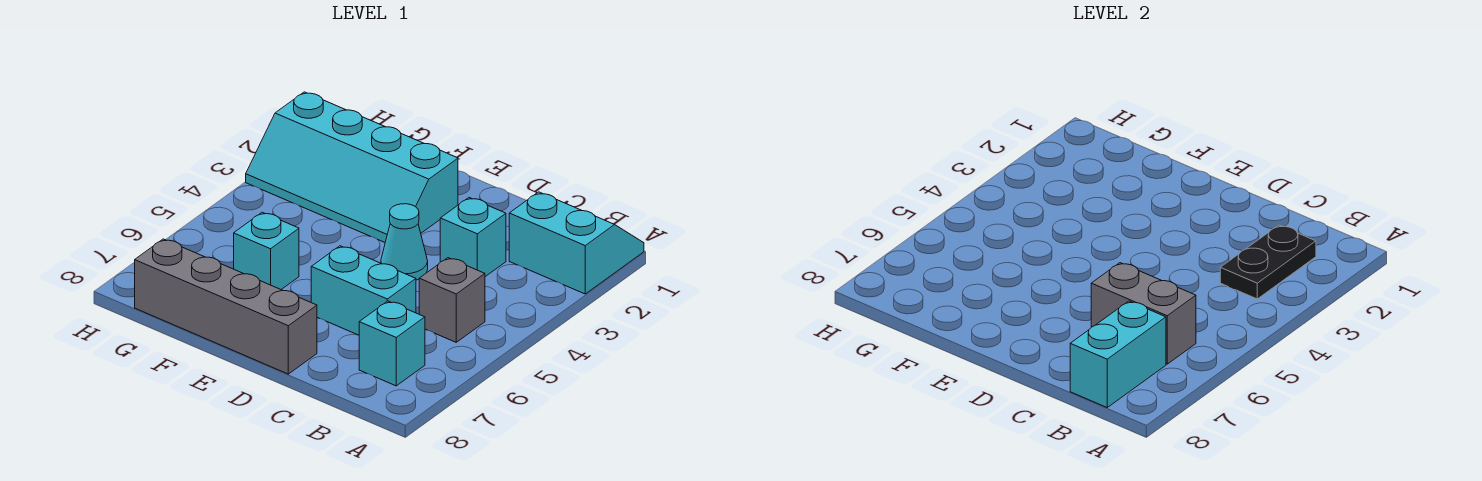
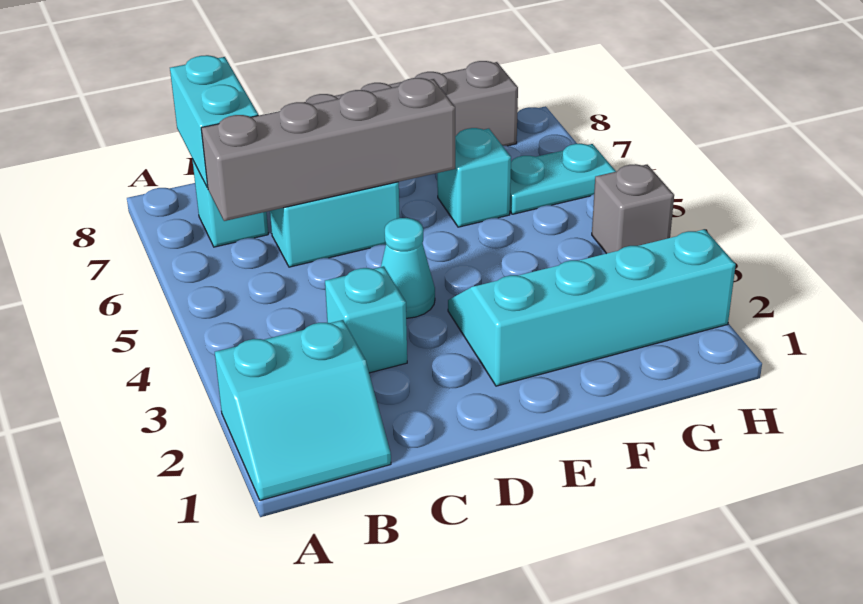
black 1x2 plate [1220,225,1316,299] -> none
grey 1x1 brick [419,258,485,342] -> grey 1x1 brick moved to [592,164,674,254]
grey 1x2 brick [1091,263,1196,364] -> grey 1x4 brick [201,78,455,221]
none -> cyan 1x2 plate [510,144,616,214]

